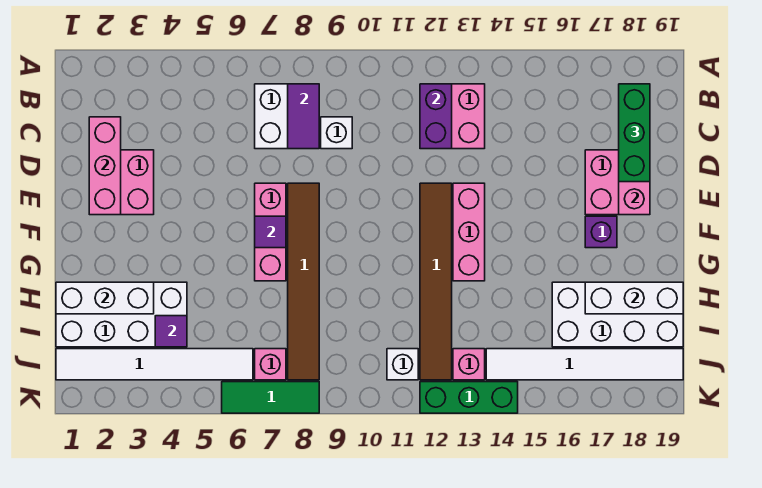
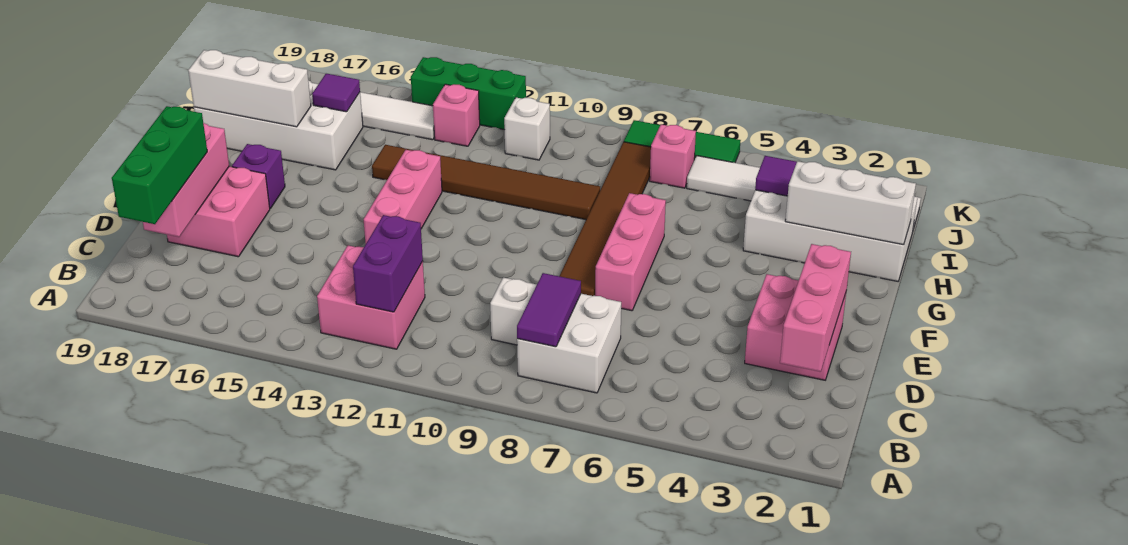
brown 1x6 tile [420,183,452,380] -> brown 1x6 tile turned to [372,145,600,220]
purple 1x1 tile [255,216,286,248] -> purple 1x1 tile moved to [312,74,360,112]

